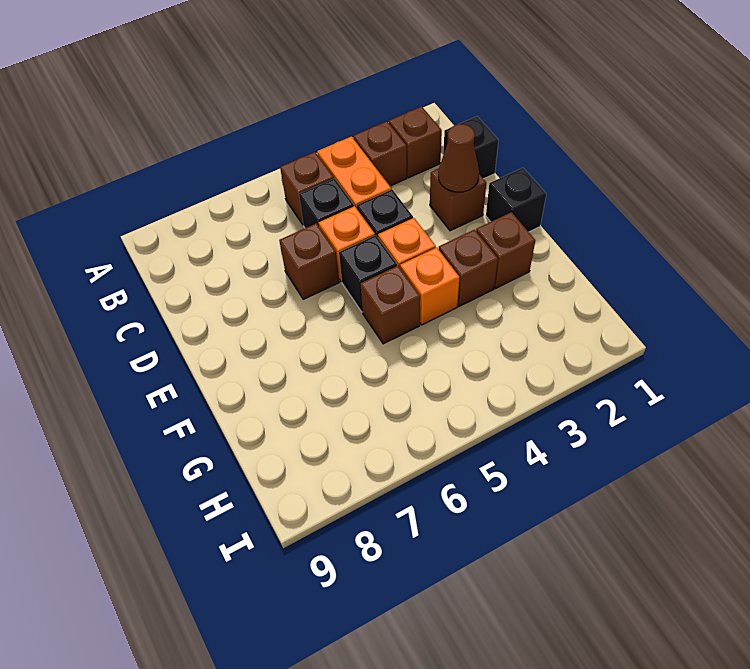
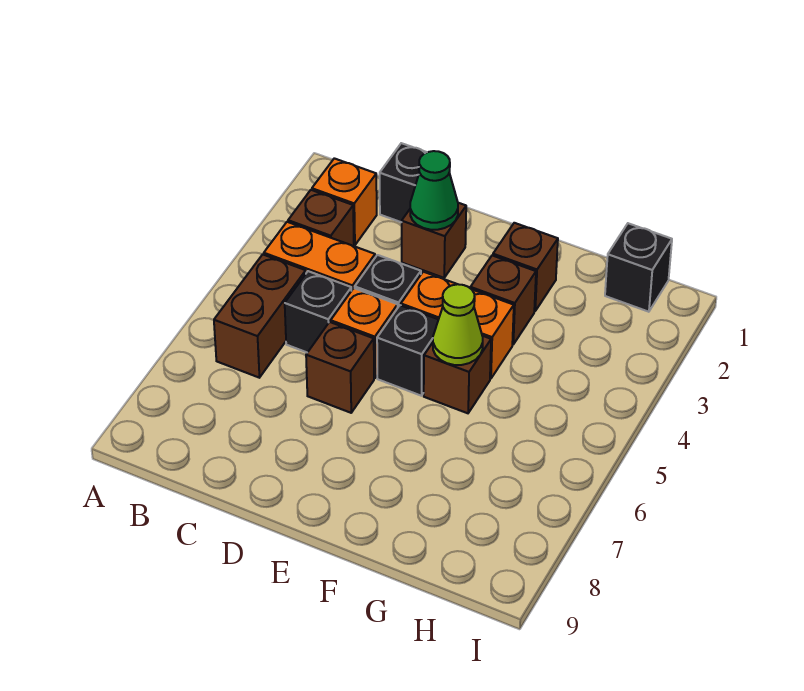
brown 1x1 brick [389,107,442,178] -> orange 1x1 brick [312,158,377,245]
brown 1x1 brick [280,152,334,224] -> brown 1x2 brick [214,254,306,378]
brown 1x1 cone [438,124,479,192] -> green 1x1 cone [410,151,458,230]
black 1x1 brick [486,168,546,232] -> black 1x1 brick moved to [605,223,672,312]
none -> lime 1x1 cone [433,284,483,365]

